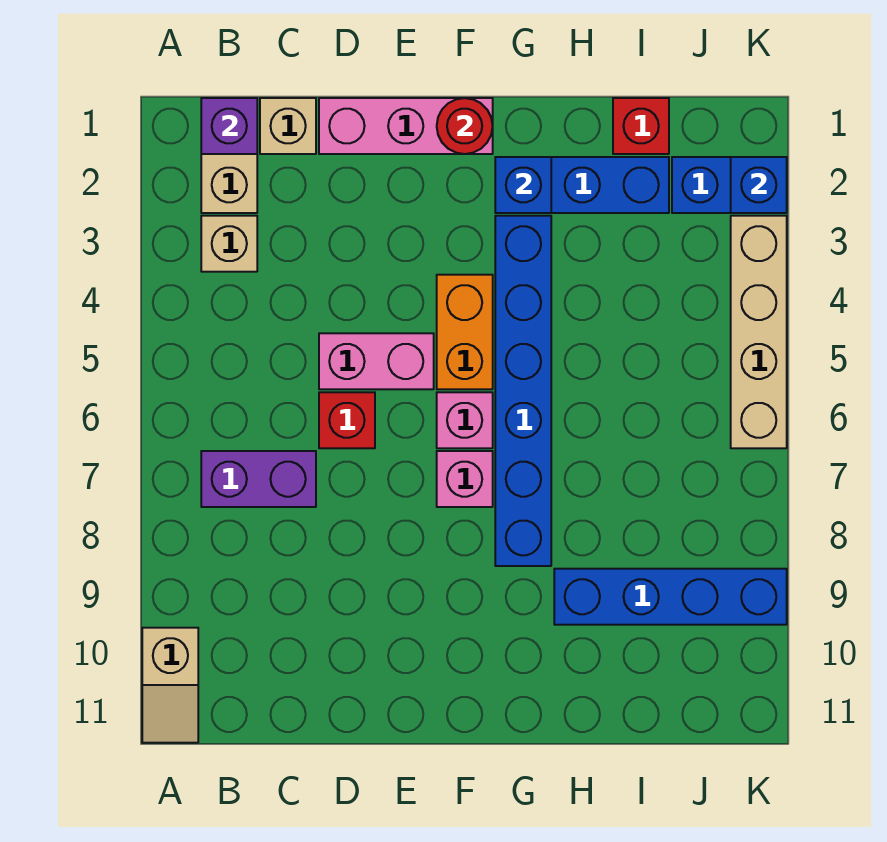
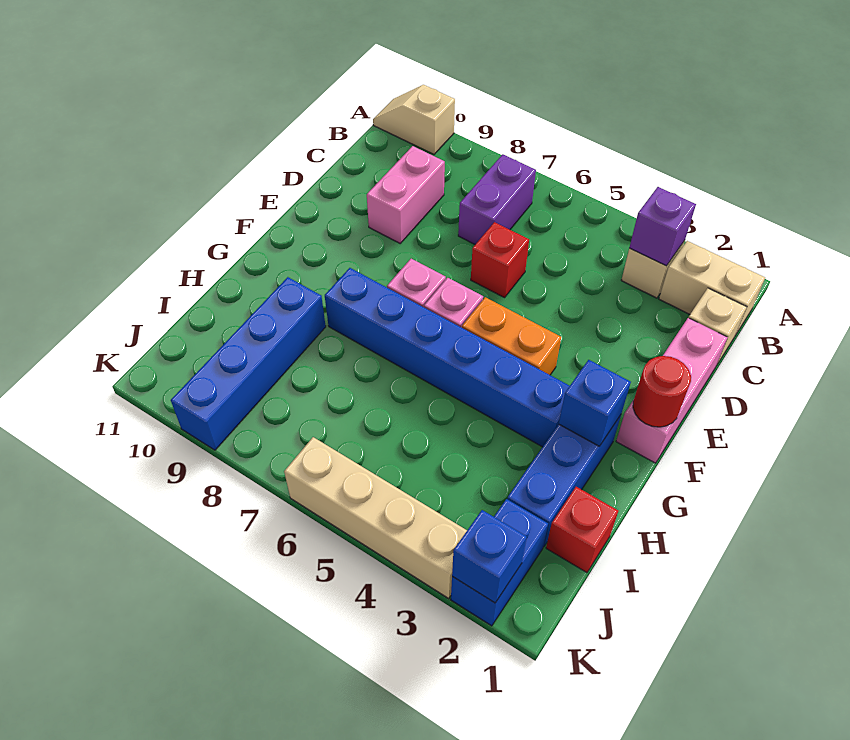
purple 1x1 brick [201,98,257,154] -> purple 1x1 brick moved to [629,187,696,266]
pink 1x2 brick [319,333,434,389] -> pink 1x2 brick moved to [367,146,445,243]

